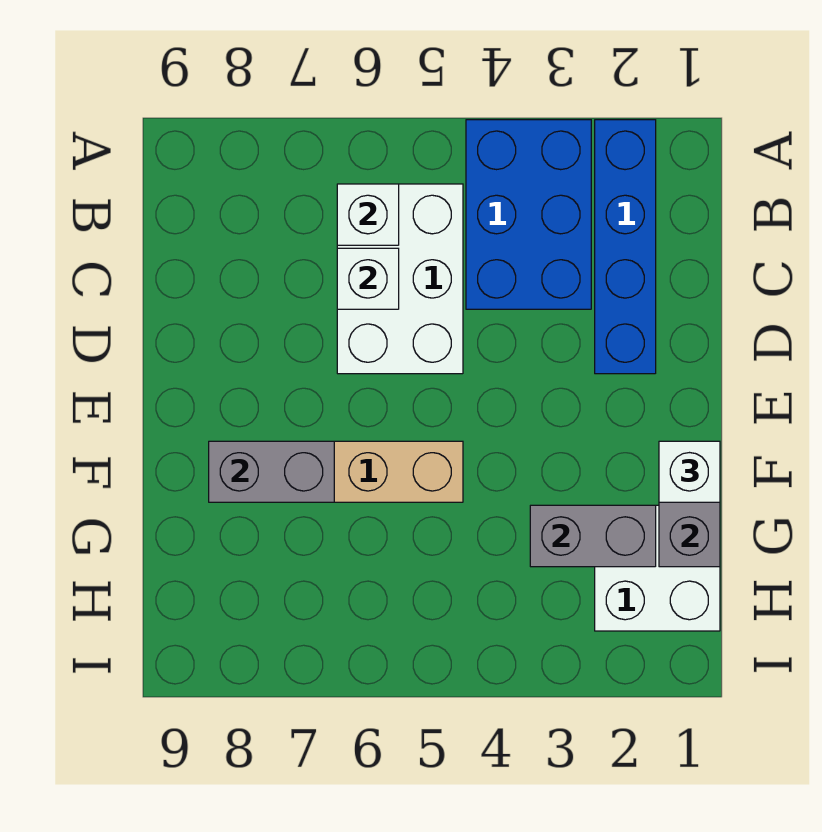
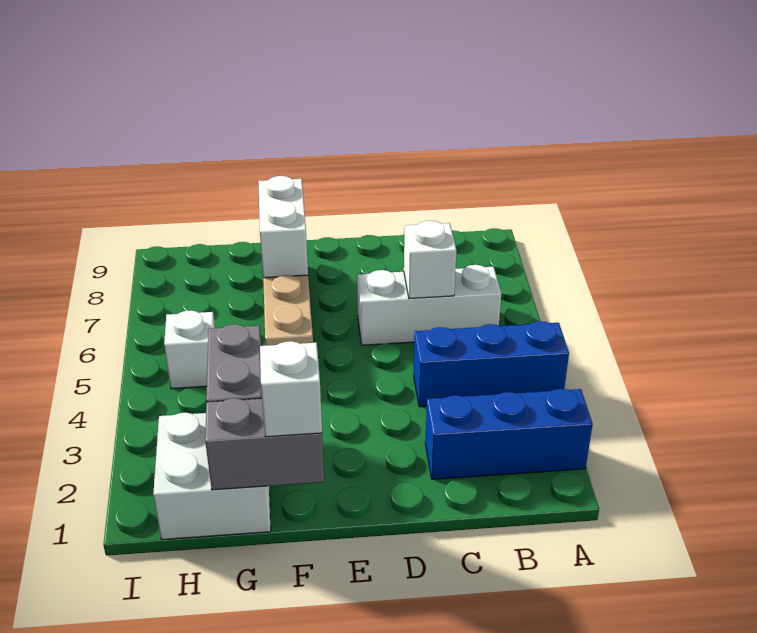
blue 1x4 brick [595,120,656,374] -> blue 1x3 brick [425,389,593,479]
blue 2x3 brick [466,120,591,309] -> blue 1x3 brick [414,321,569,407]
white 2x3 brick [337,184,463,374] -> white 1x3 brick [357,265,501,345]
white 1x1 brick [337,184,399,245] -> white 1x1 brick moved to [164,310,215,389]
grey 1x2 brick [209,441,334,502] -> white 1x2 brick [258,176,308,278]

